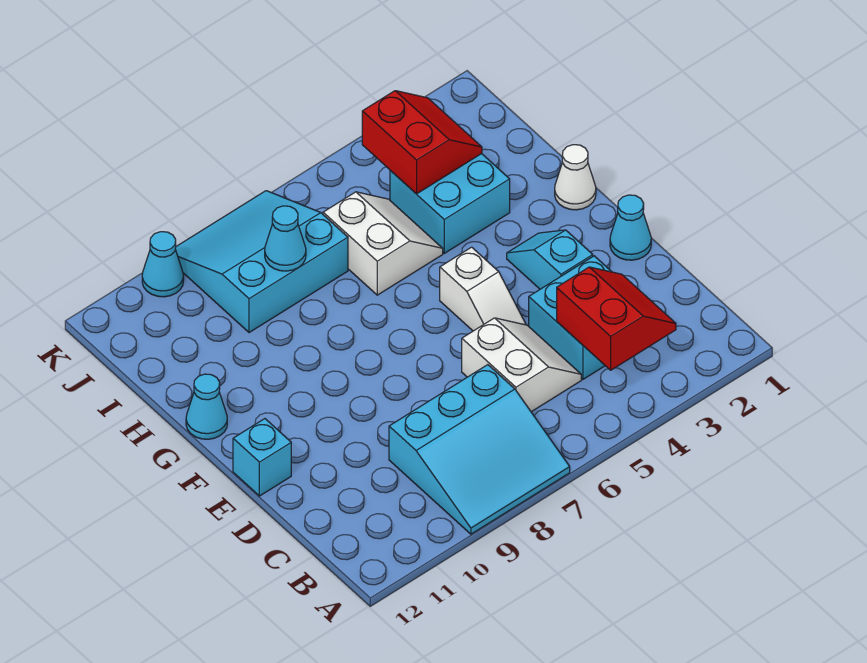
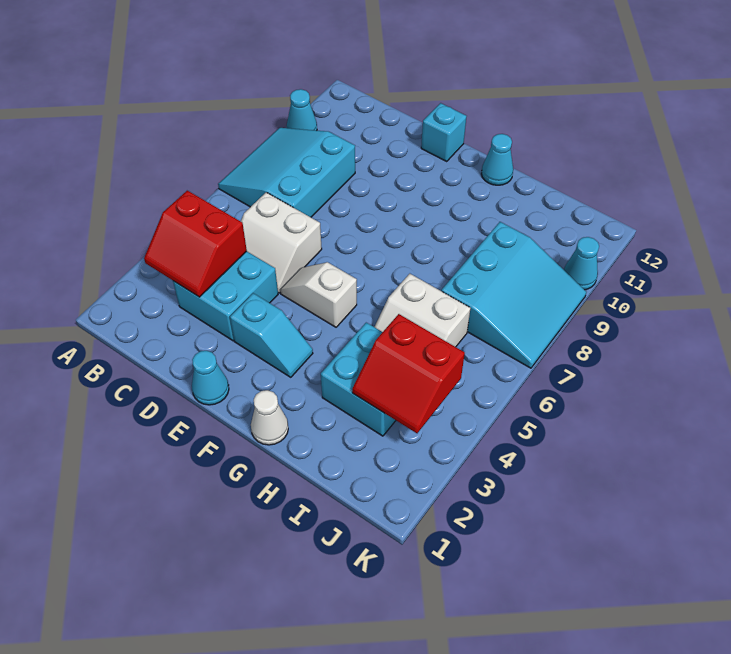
cyan 1x1 cone [265,206,306,271] -> cyan 1x1 cone moved to [287,89,317,131]

